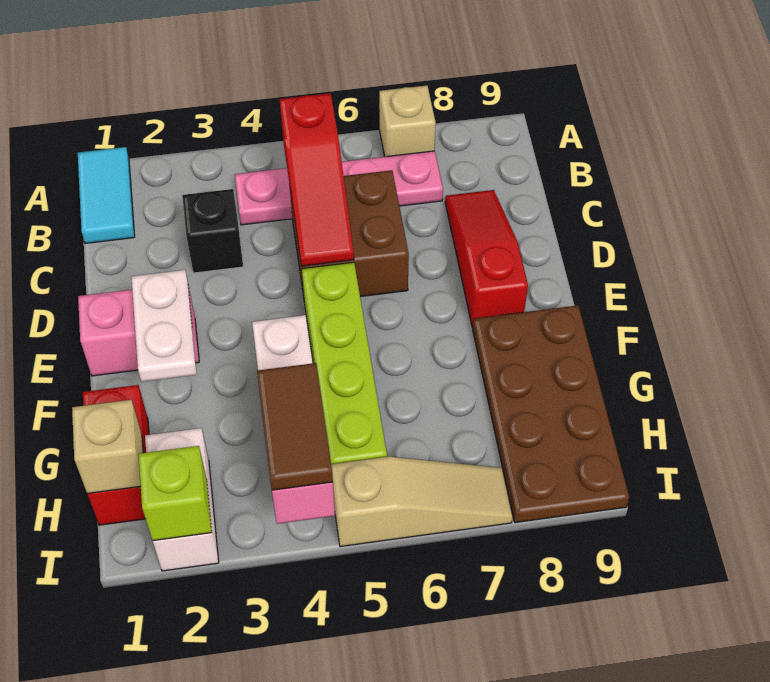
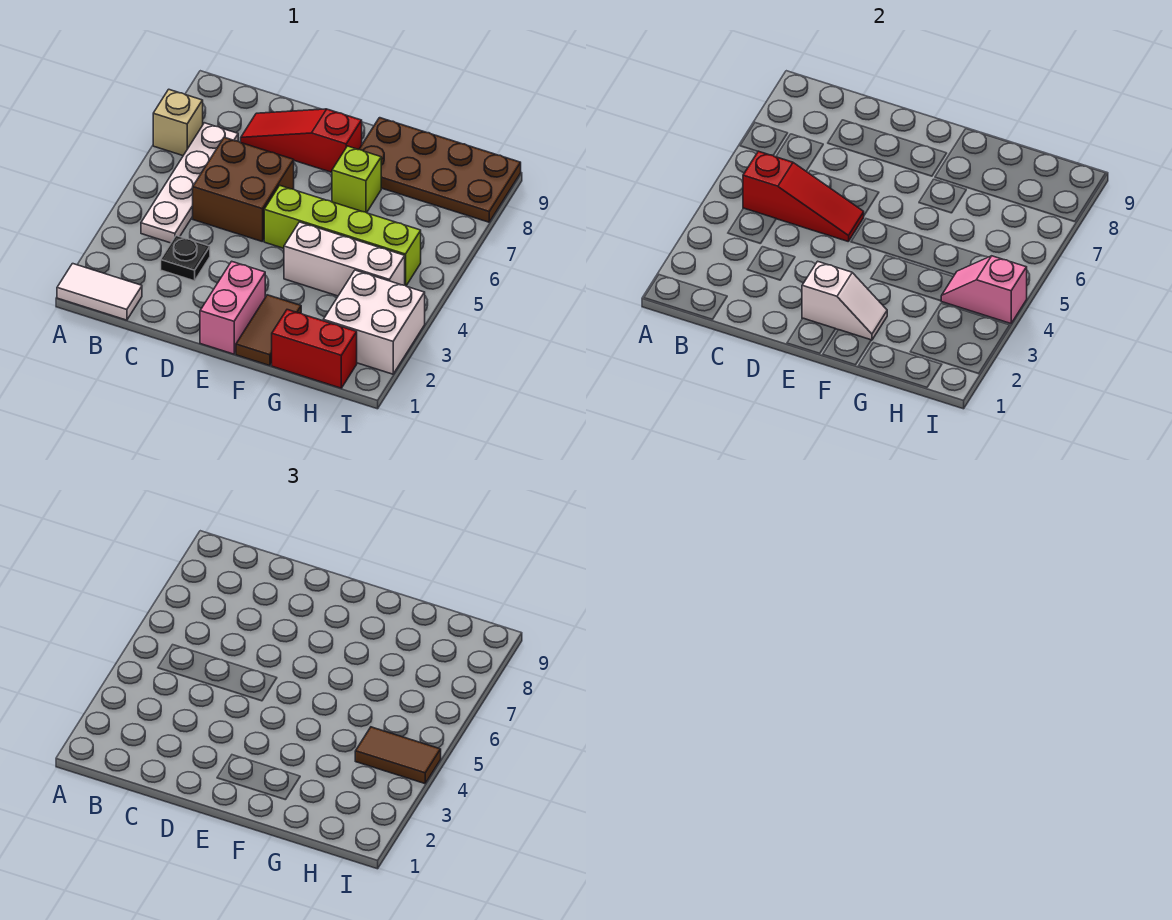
cyan 1x2 tile [78,147,135,243] -> white 1x2 tile [57,264,142,320]
pink 1x4 plate [235,151,443,225] -> white 1x4 plate [141,123,238,243]
black 1x1 brick [182,189,243,273] -> black 1x1 plate [161,236,210,281]
white 1x2 plate [131,270,197,382] -> white 1x2 slope [802,261,887,340]
none -> brown 1x2 tile [236,295,301,366]
tan 1x1 brick [72,400,143,494] -> none
white 1x2 brick [145,428,219,571] -> white 2x2 brick [323,270,425,374]
lime 1x1 brick [139,446,212,541] -> lime 1x1 brick moved to [332,146,381,213]
tan 1x3 slope [331,457,513,547] -> none

